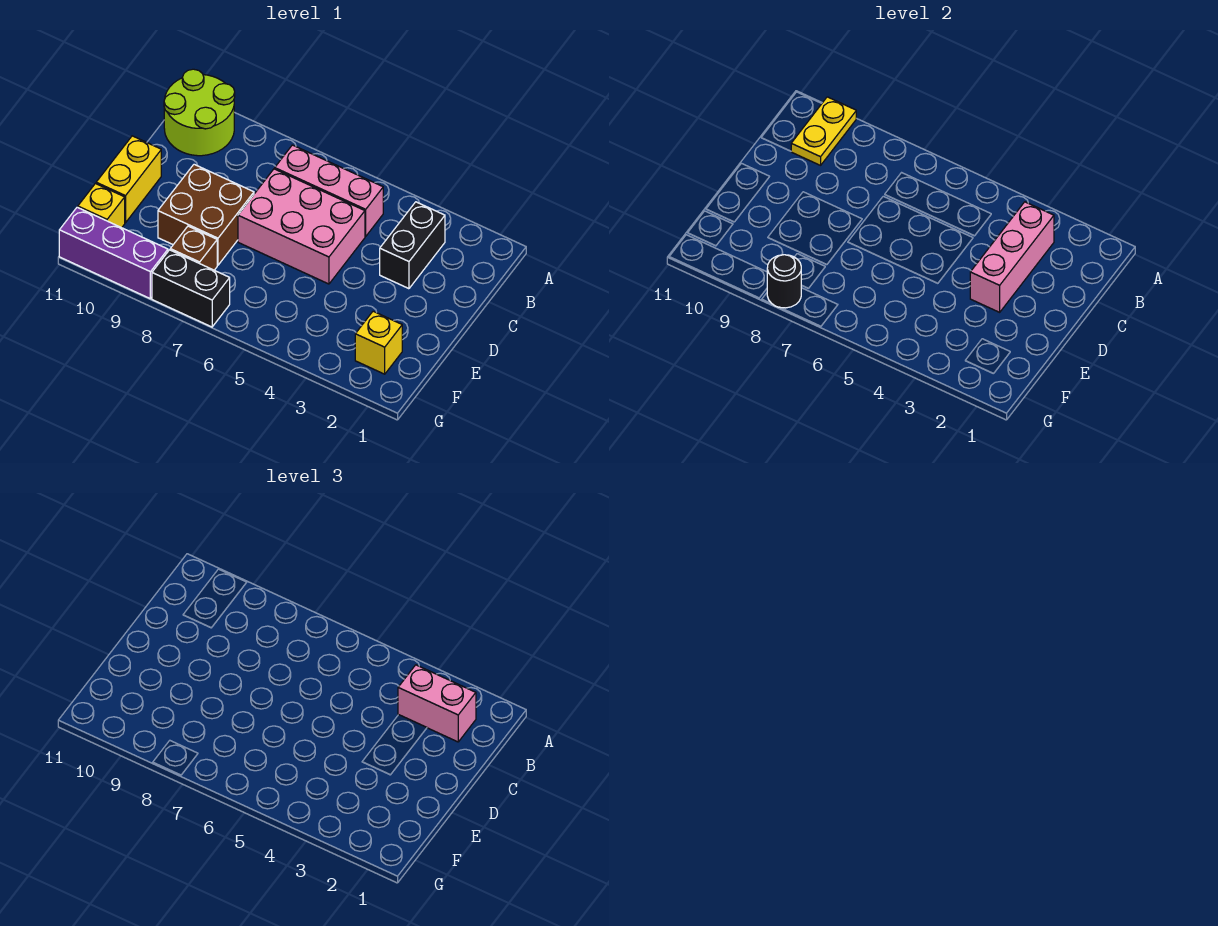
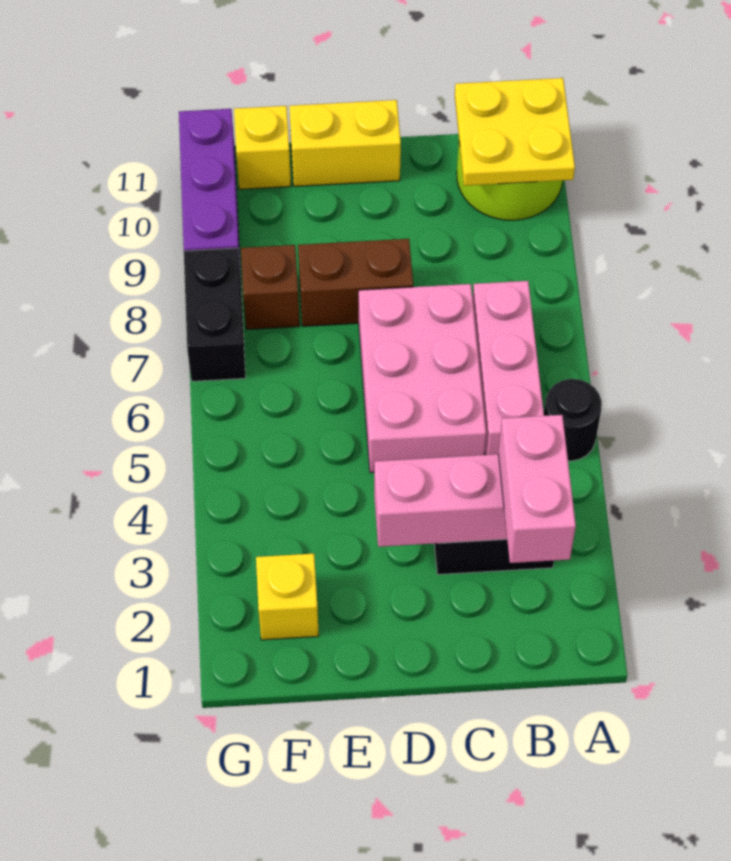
yellow 1x2 plate [791,97,856,165] -> yellow 2x2 plate [455,78,575,186]
brown 2x2 brick [158,164,254,265] -> brown 1x2 brick [298,239,413,326]
black 1x1 round brick [767,255,801,308] -> black 1x1 round brick moved to [544,379,602,461]

